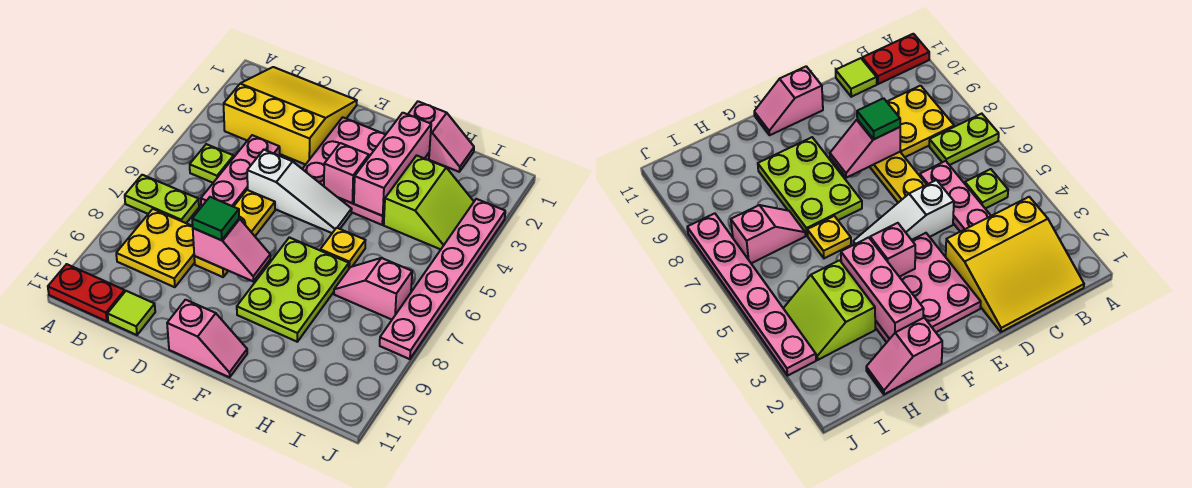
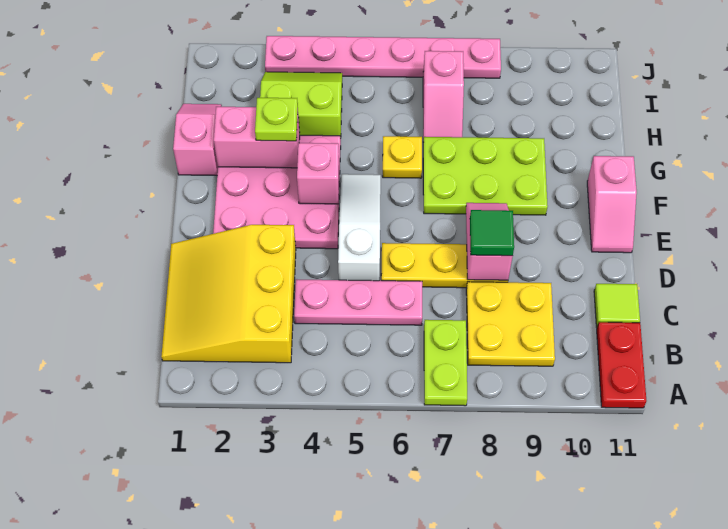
lime 1x1 plate [190,144,234,183] -> lime 1x1 plate moved to [255,98,298,141]
pink 1x2 slope [167,300,247,377] -> pink 1x2 slope turned to [587,156,637,253]
pink 1x3 brick [354,113,431,216] -> pink 1x2 brick [214,107,300,168]

